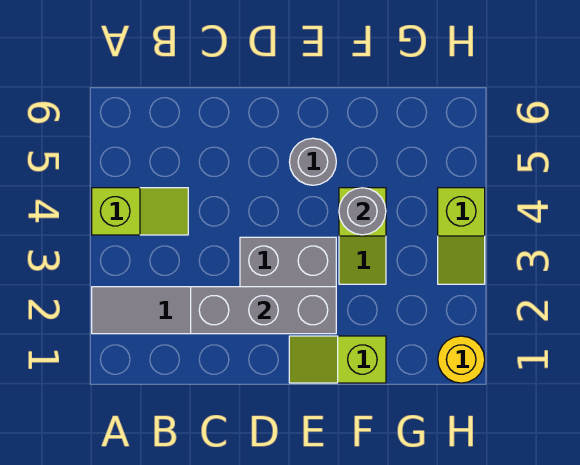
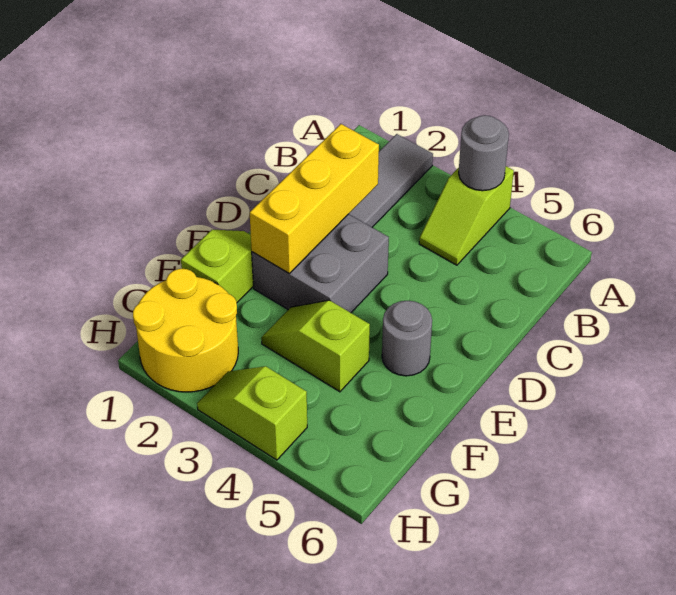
grey 1x3 brick [191,287,336,334] -> yellow 1x3 brick [250,124,379,273]
grey 1x1 round brick [339,188,386,235] -> grey 1x1 round brick moved to [459,115,509,191]
yellow 1x1 round brick [438,336,485,383] -> yellow 2x2 round brick [133,269,238,392]

